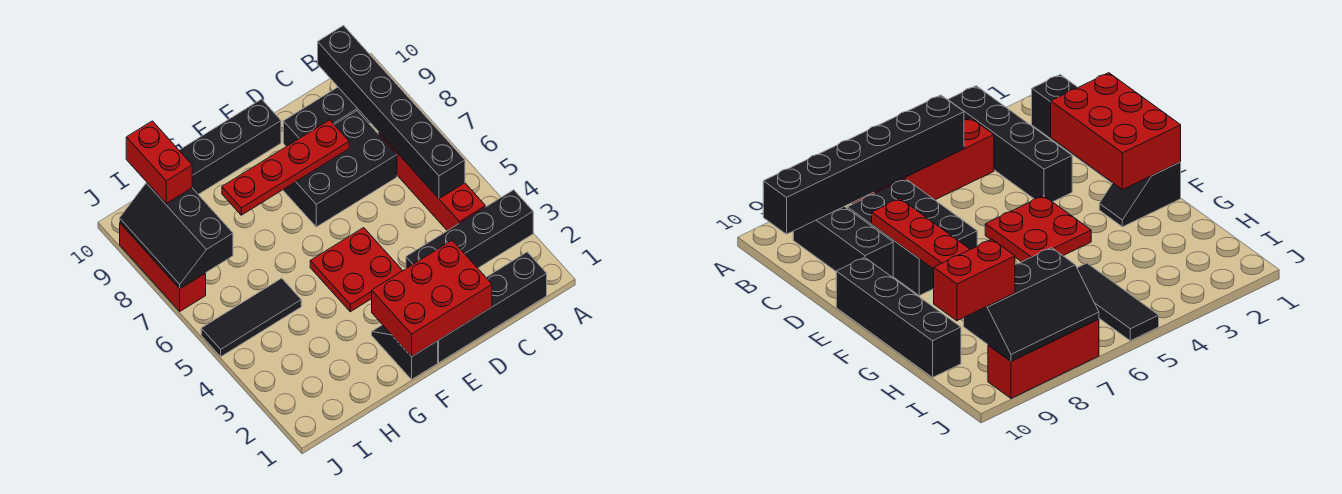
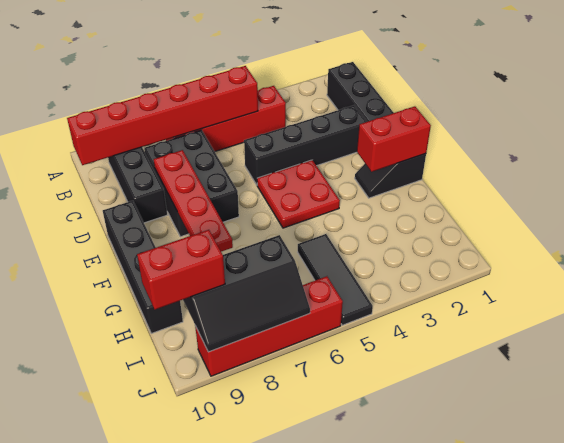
black 1x4 brick [406,190,533,268] -> black 1x4 brick turned to [244,105,367,185]
black 1x6 brick [318,26,465,199] -> red 1x6 brick [67,66,258,165]
red 2x3 brick [372,240,492,357] -> red 1x2 brick [357,106,431,172]
red 1x3 brick [120,223,206,311] -> red 1x4 brick [195,276,343,376]

